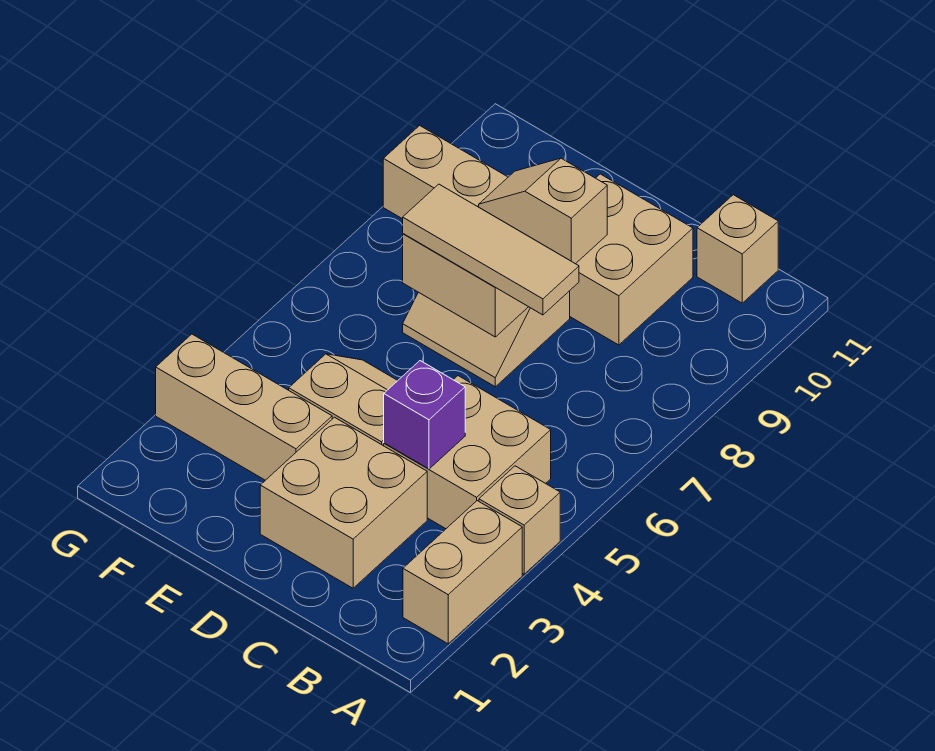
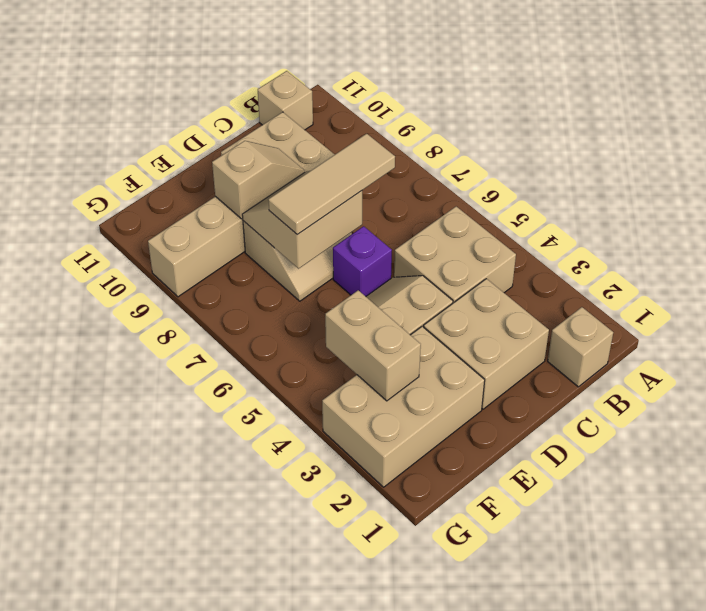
tan 1x2 brick [403,501,522,644] -> tan 1x2 brick moved to [325,290,421,401]
tan 1x1 brick [479,466,560,574] -> tan 1x1 brick moved to [548,307,613,387]
purple 1x1 brick [384,361,465,469] -> purple 1x1 brick moved to [333,226,392,296]
tan 1x2 slope [479,158,607,264] -> tan 1x2 slope turned to [212,141,305,219]
tan 1x3 brick [156,334,332,480] -> tan 2x3 brick [322,326,485,487]

